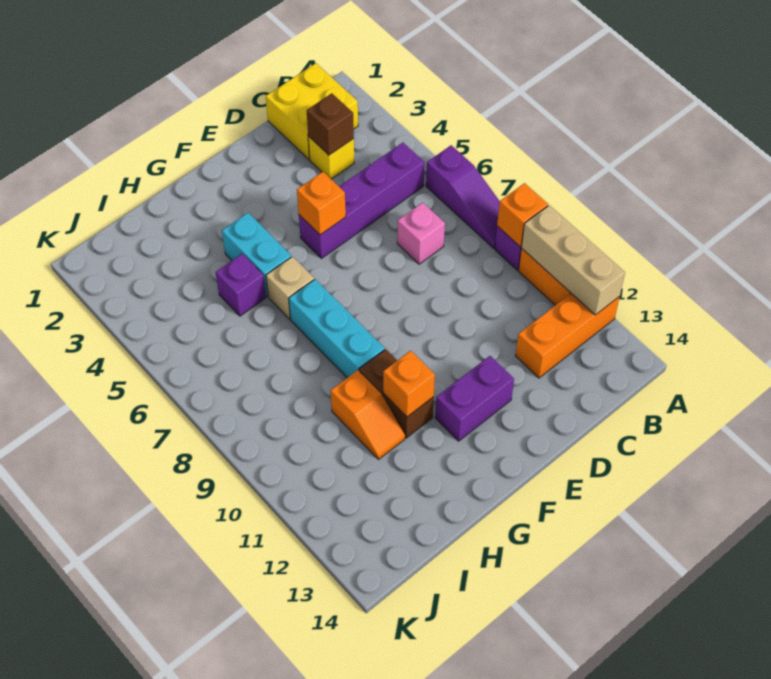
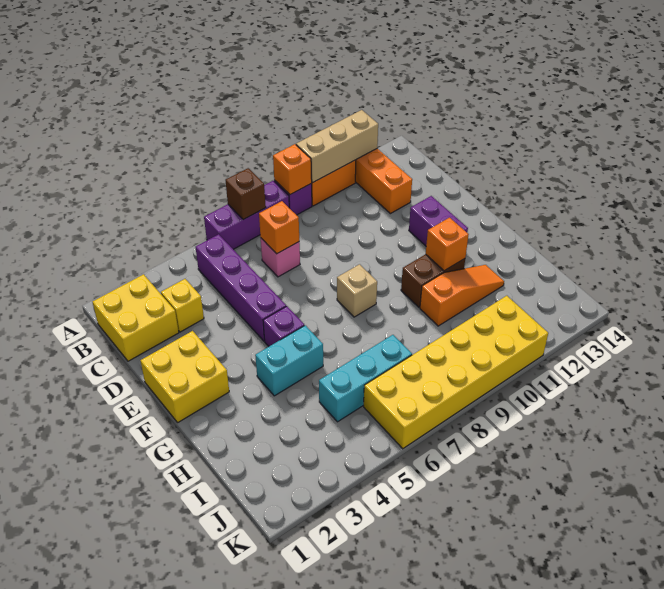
purple 1x3 slope [426,145,500,248] -> purple 1x3 brick [204,181,289,249]
brown 1x1 brick [307,93,354,155] -> brown 1x1 brick moved to [226,168,266,220]
none -> yellow 2x2 brick [140,331,229,422]
orange 1x1 brick [297,172,346,235] -> orange 1x1 brick moved to [259,201,299,254]
tan 1x1 brick [266,257,314,319] -> tan 1x1 brick moved to [337,264,377,317]
cyan 1x3 brick [289,279,385,378] -> cyan 1x3 brick moved to [319,335,412,422]
purple 1x1 brick [216,254,266,316] -> purple 1x1 brick moved to [263,306,304,346]
orange 1x2 slope [331,370,405,460] -> orange 1x3 slope [420,265,504,326]
none -> yellow 2x6 brick [364,296,548,449]

